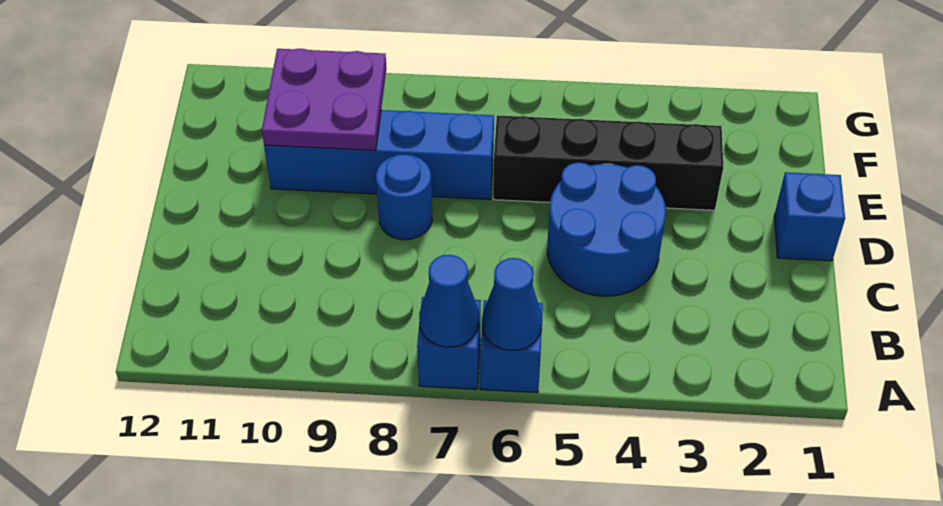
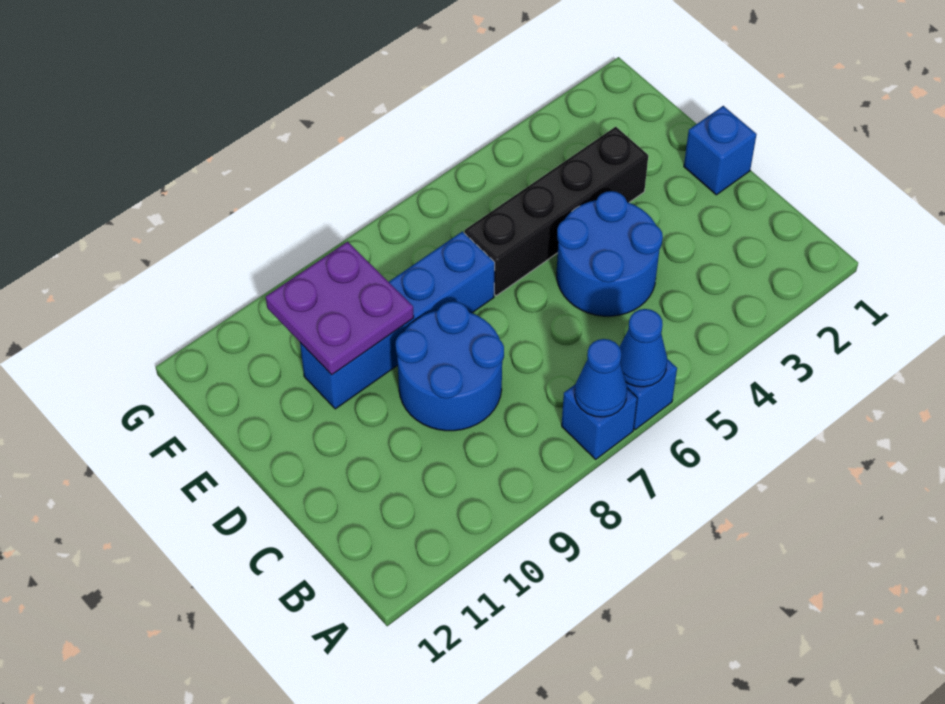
blue 1x1 round brick [376,154,432,240] -> blue 2x2 round brick [396,301,504,431]

